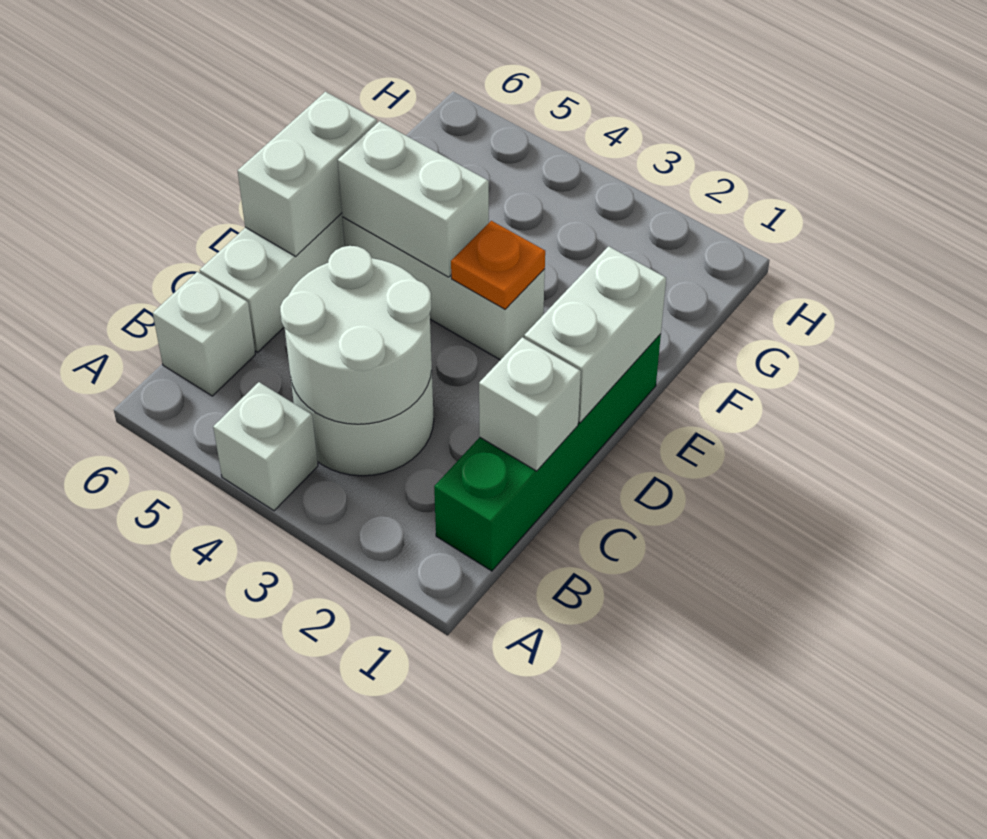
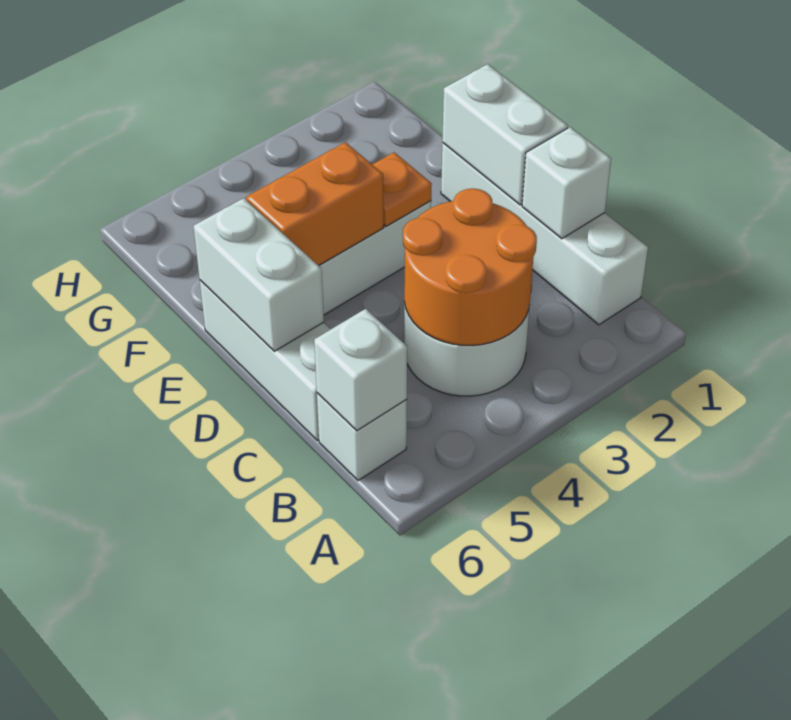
white 1x1 brick [213,382,318,511] -> white 1x1 brick moved to [314,309,407,431]
green 1x4 brick [434,334,661,571] -> white 1x4 brick [441,143,648,325]
white 2x2 round brick [280,246,432,424] -> orange 2x2 round brick [403,188,537,346]
white 1x2 brick [338,121,489,277] -> orange 1x2 brick [246,142,384,266]

